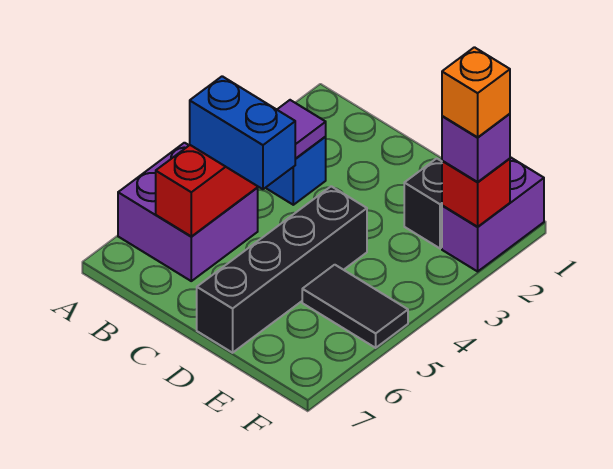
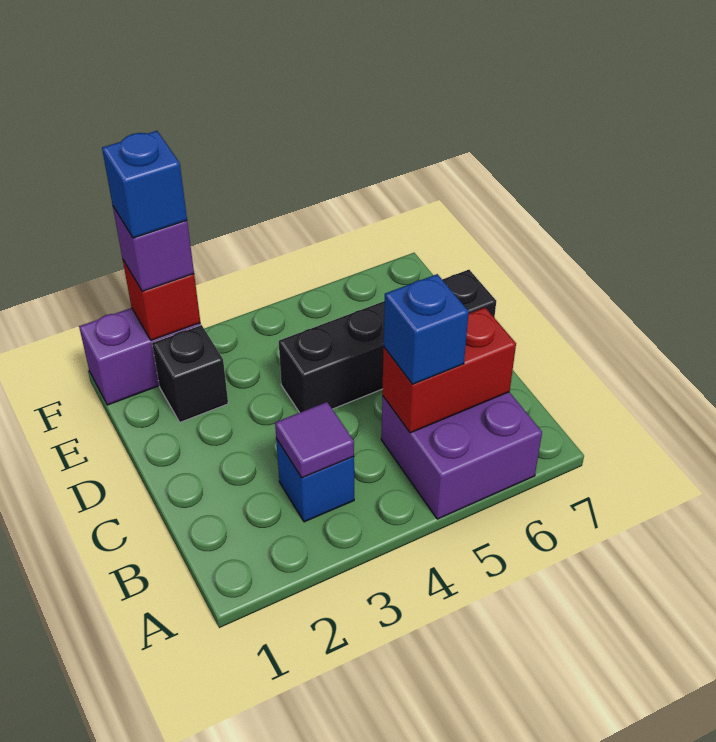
blue 1x2 brick [190,76,295,189] -> blue 1x1 brick [384,274,469,384]
black 1x2 tile [302,265,408,348] -> none
orange 1x1 brick [442,47,510,137] -> blue 1x1 brick [102,131,187,238]

